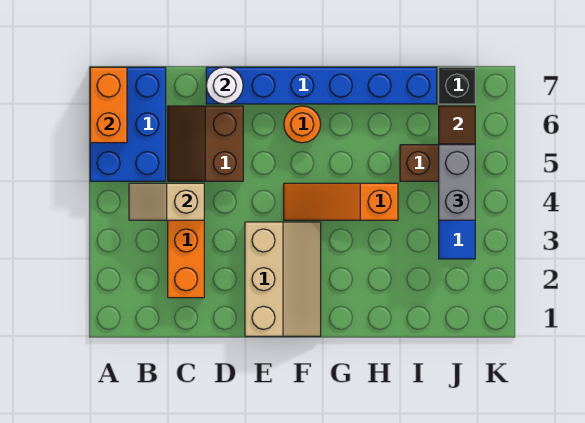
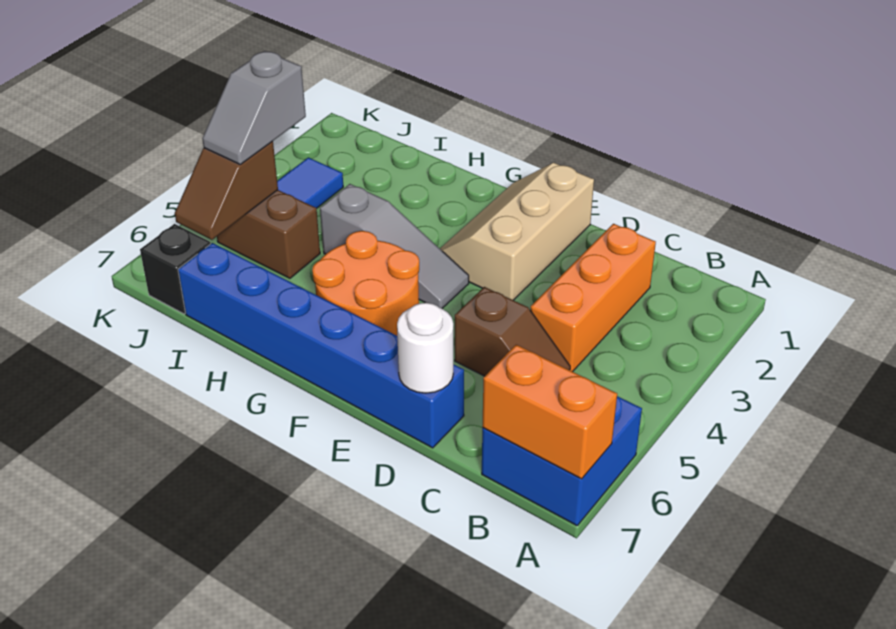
blue 2x3 brick [90,67,166,181] -> blue 2x2 brick [482,396,642,526]
orange 1x2 brick [90,67,127,143] -> orange 1x2 brick turned to [482,345,617,479]
tan 1x2 slope [129,183,204,220] -> none
brown 2x2 slope [168,106,243,181] -> brown 1x2 slope [455,287,570,376]
orange 1x3 slope [284,183,398,220] -> grey 1x3 slope [320,184,469,308]
orange 1x1 round brick [284,106,321,143] -> orange 2x2 round brick [312,231,419,336]
grey 1x2 brick [439,145,475,220] -> grey 1x2 slope [202,51,306,164]

